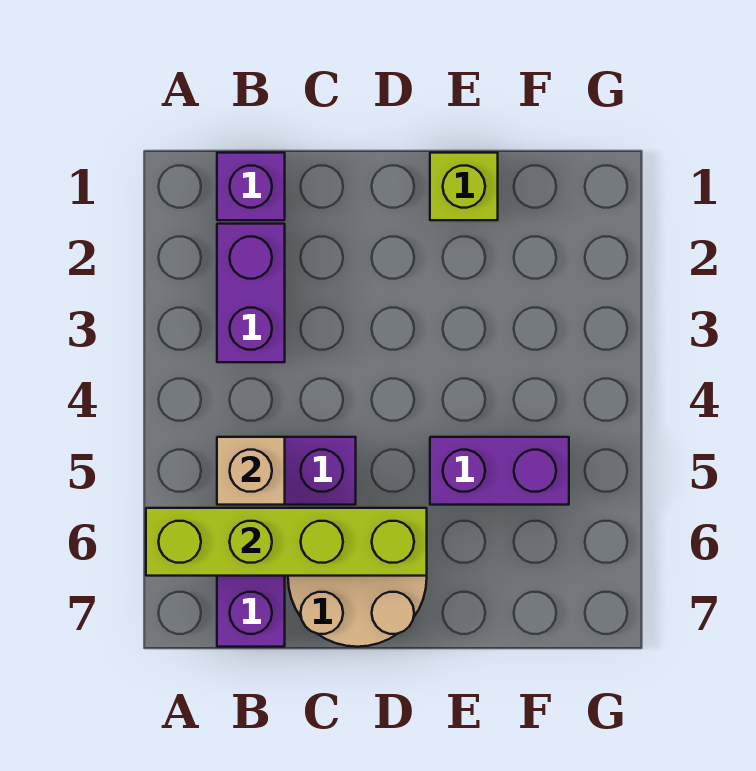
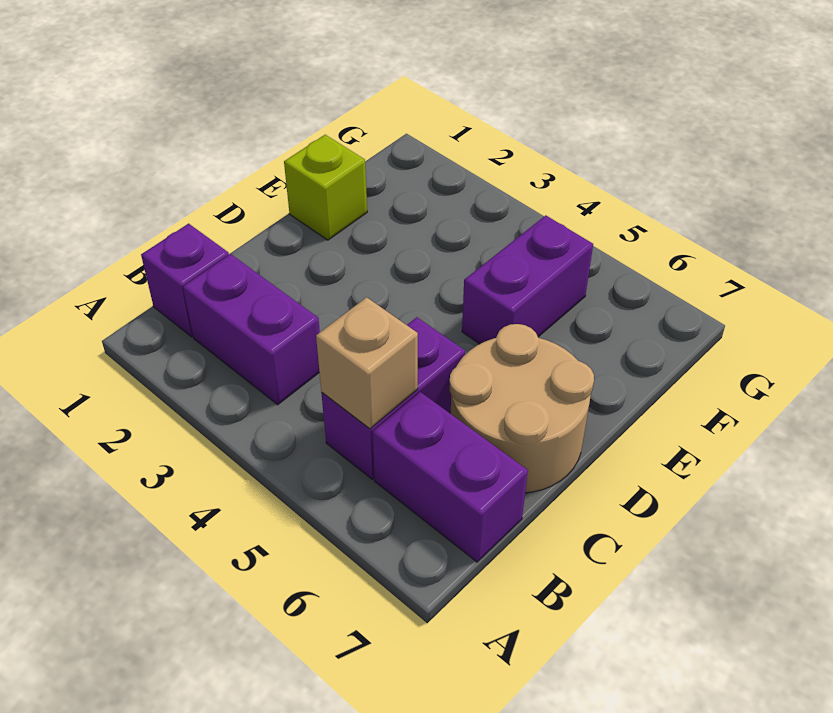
lime 1x4 brick [146,508,427,576] -> none

